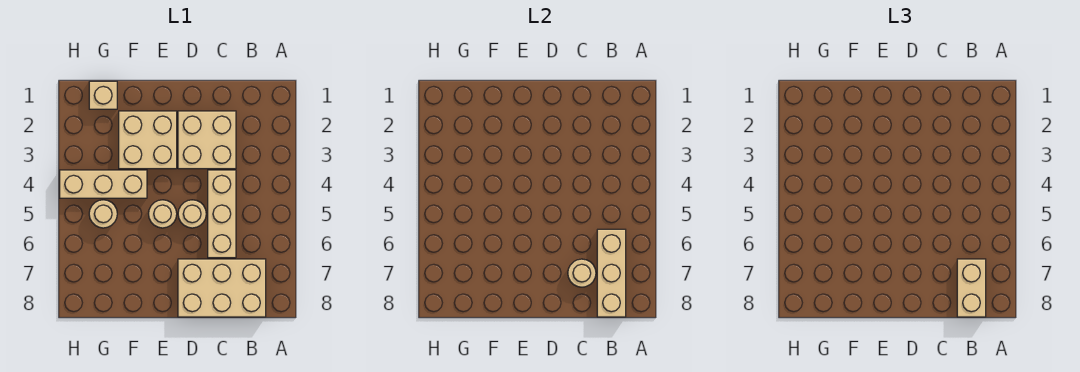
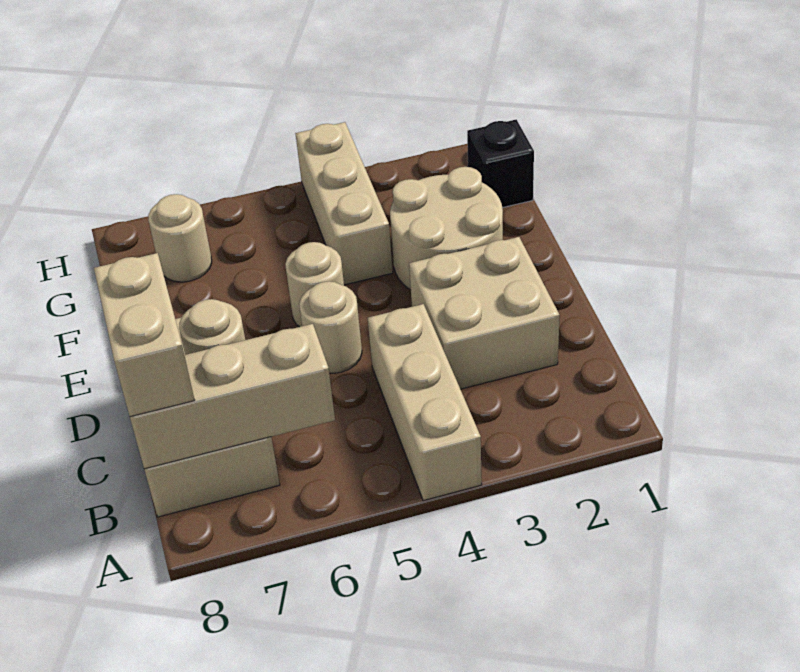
tan 1x2 brick [957,259,986,317] -> tan 1x2 brick turned to [94,253,194,417]
tan 1x3 brick [208,170,236,258] -> tan 1x3 brick turned to [368,304,482,501]
tan 2x2 brick [119,111,177,169] -> tan 2x2 round brick [390,167,503,290]
tan 1x1 brick [89,81,117,109] -> black 1x1 brick [467,120,534,208]
tan 1x1 round brick [89,200,117,228] -> tan 1x1 round brick moved to [148,194,212,282]

